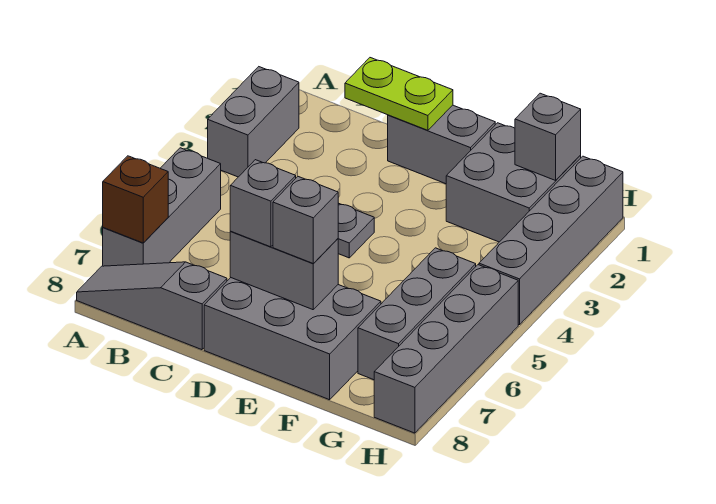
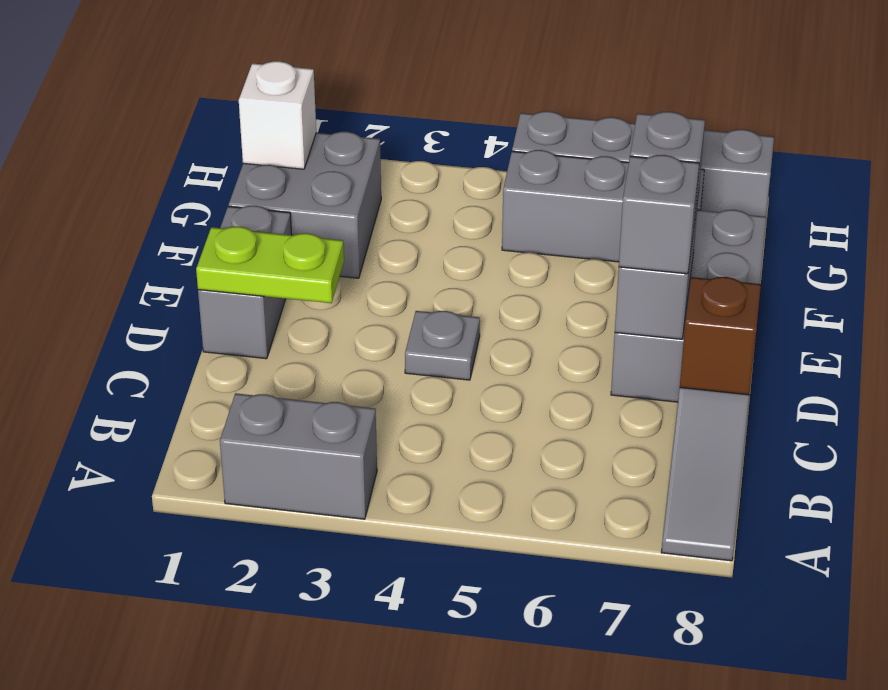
grey 1x3 brick [103,148,221,266] -> none
brown 1x1 brick [103,156,168,243] -> brown 1x1 brick moved to [680,277,761,395]
lime 1x2 plate [345,58,453,130] -> lime 1x2 plate turned to [196,227,344,303]
grey 1x1 brick [515,93,581,180] -> white 1x1 brick [239,61,316,169]
grey 1x4 brick [479,156,623,325] -> none

